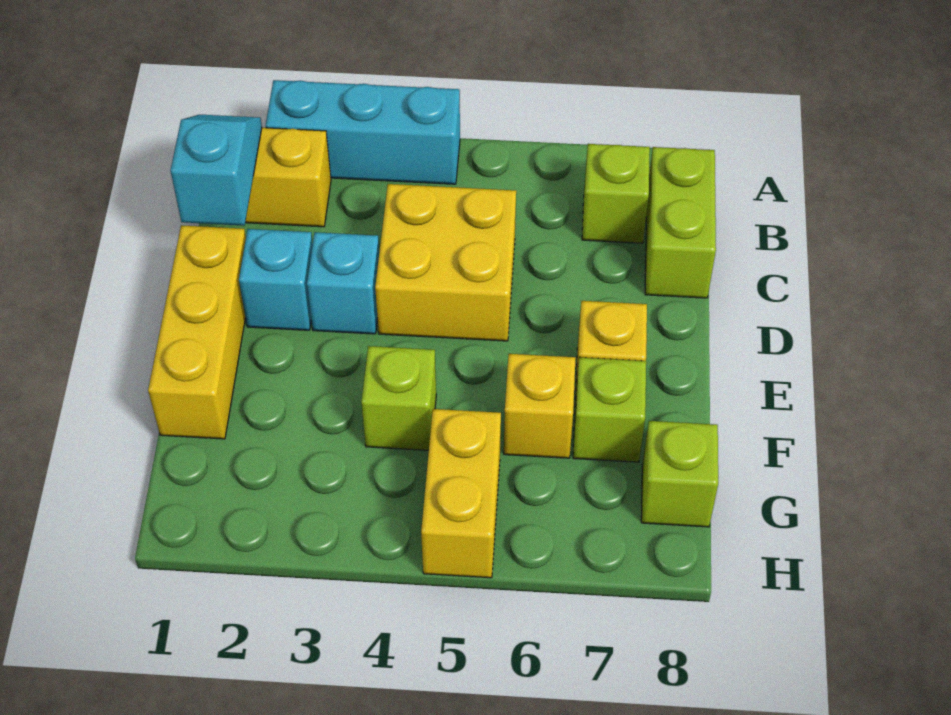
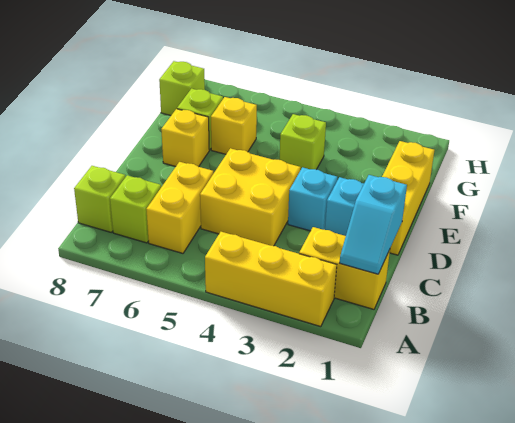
cyan 1x3 brick [266,80,460,184] -> yellow 1x3 brick [205,232,337,327]
lime 1x2 brick [645,147,716,298] -> lime 1x1 brick [74,166,125,232]
yellow 1x2 brick [421,409,501,578] -> yellow 1x2 brick moved to [146,162,213,253]

